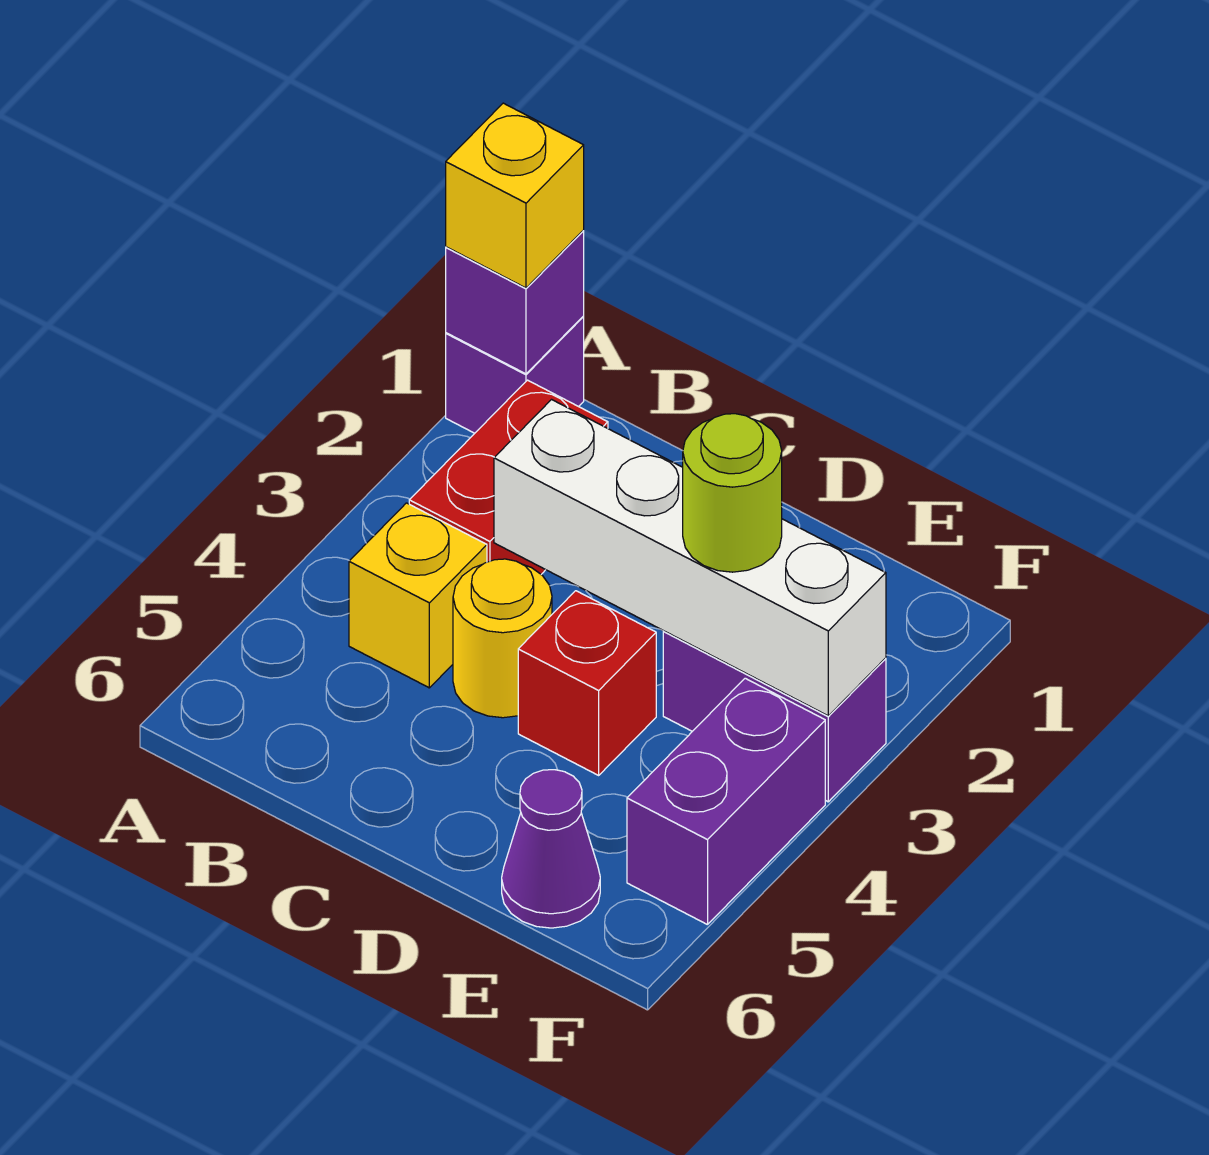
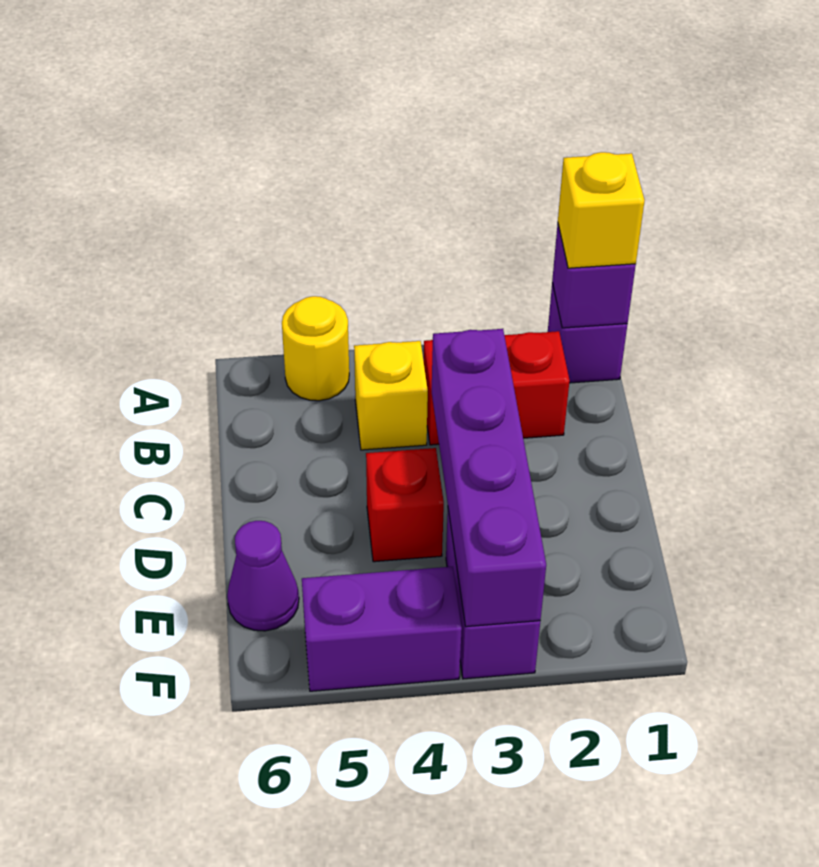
white 1x4 brick [494,400,886,716] -> purple 1x4 brick [432,329,546,627]
yellow 1x1 round brick [453,559,552,718] -> yellow 1x1 round brick moved to [282,296,349,401]
lime 1x1 round brick [683,414,782,572] -> none

